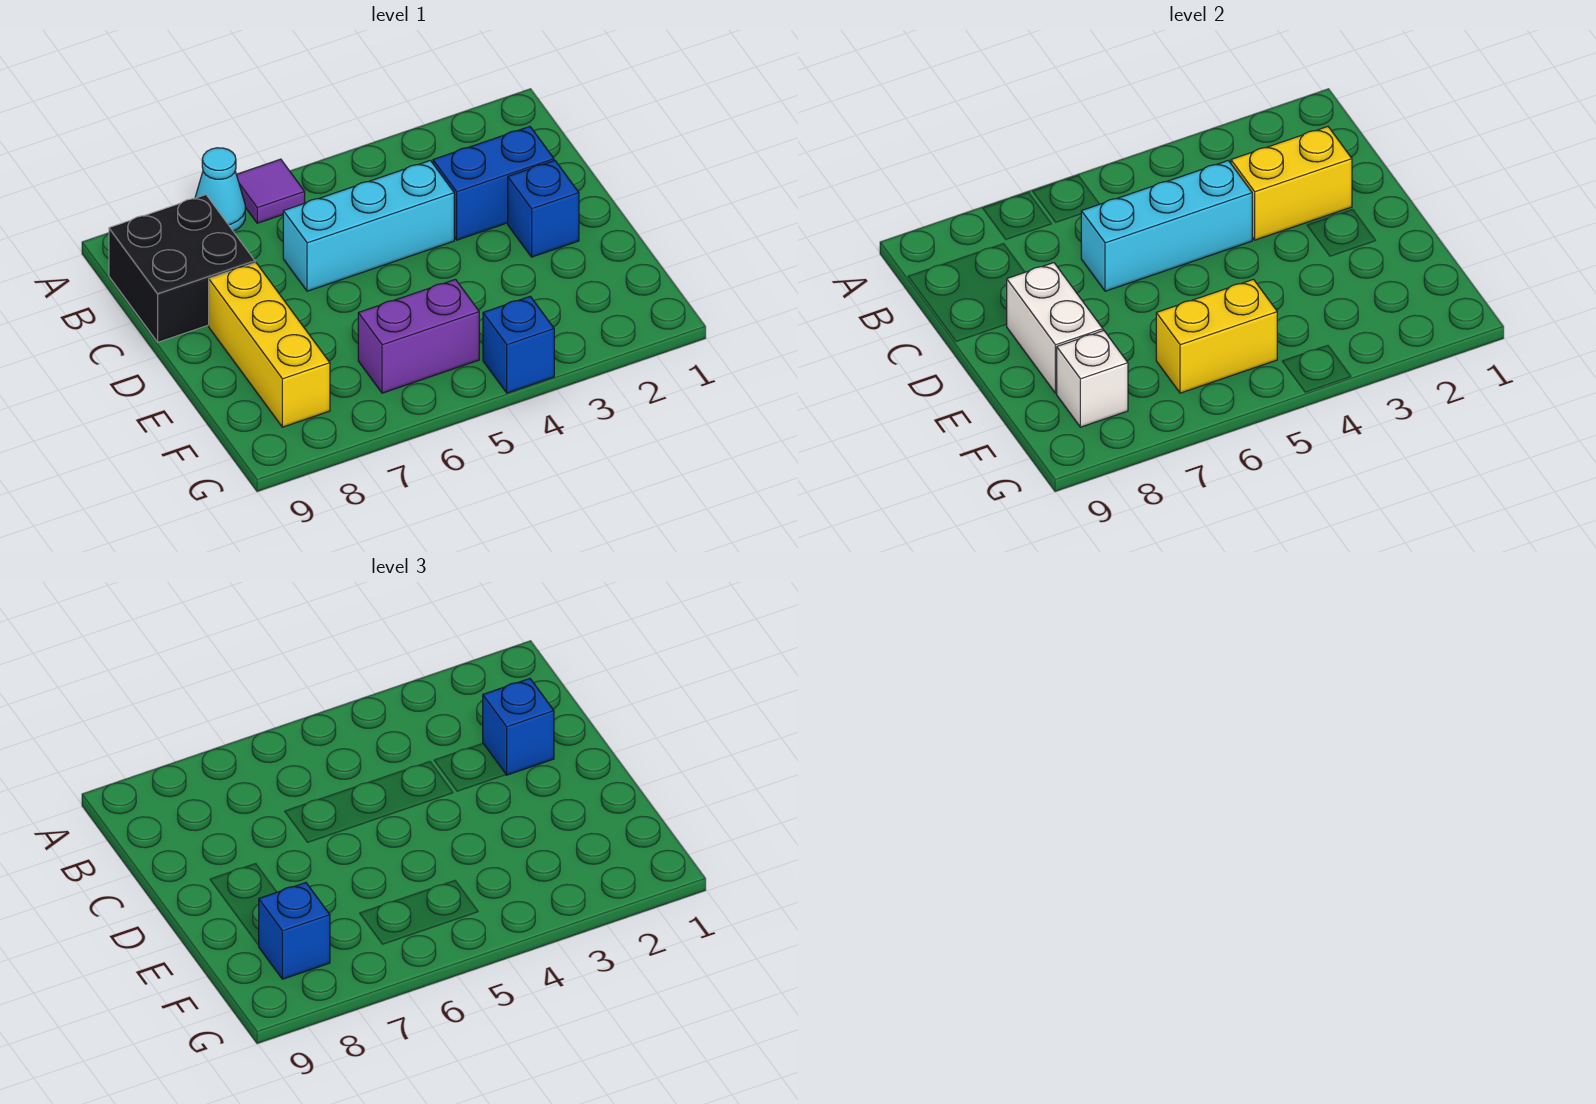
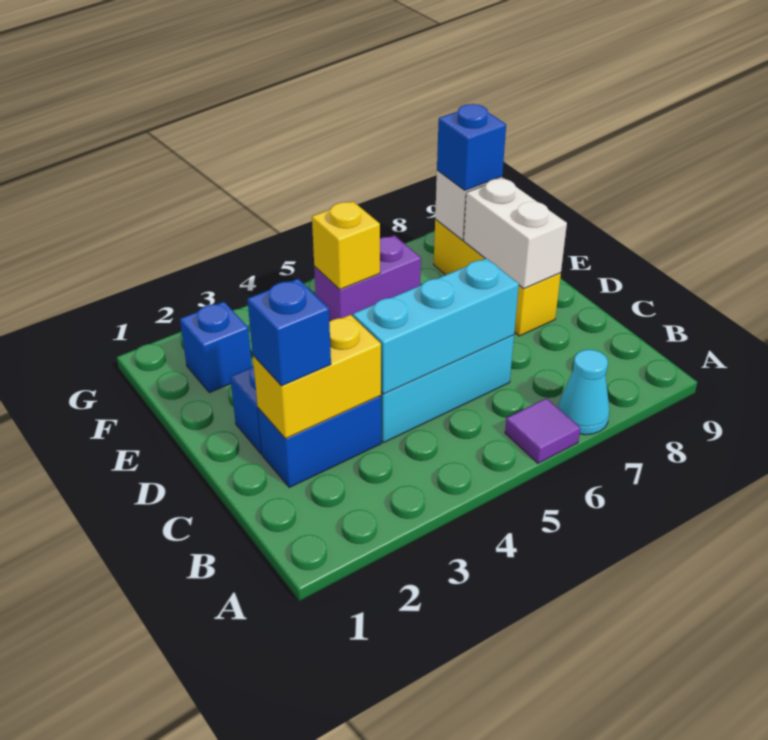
black 2x2 brick [109,195,255,342] -> none
yellow 1x2 brick [1156,279,1277,393] -> yellow 1x1 brick [312,201,380,289]
blue 1x1 brick [483,296,554,393] -> blue 1x1 brick moved to [180,302,252,393]

